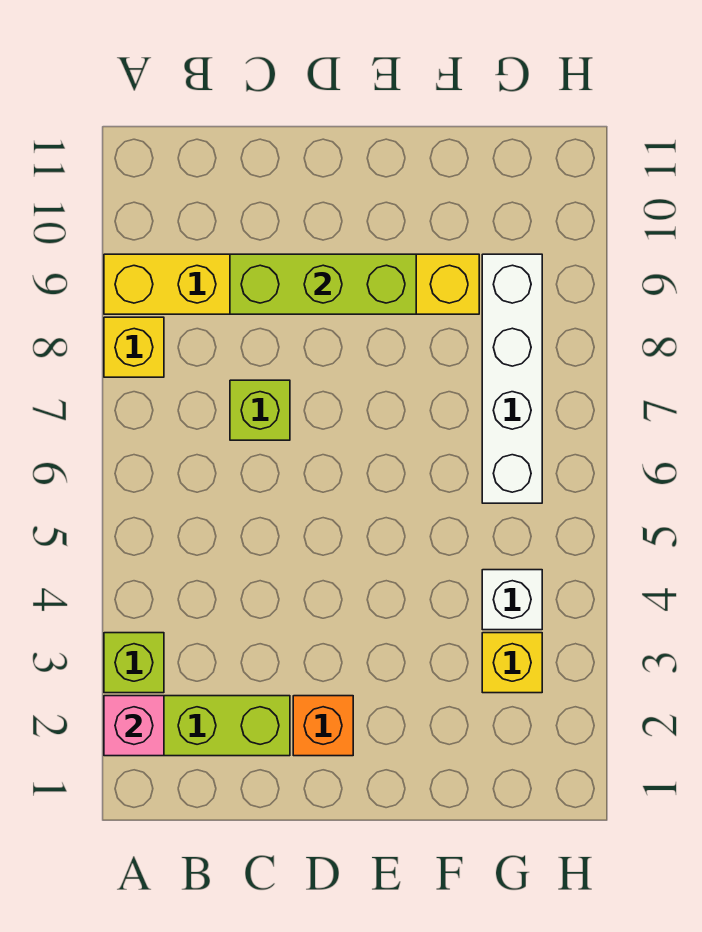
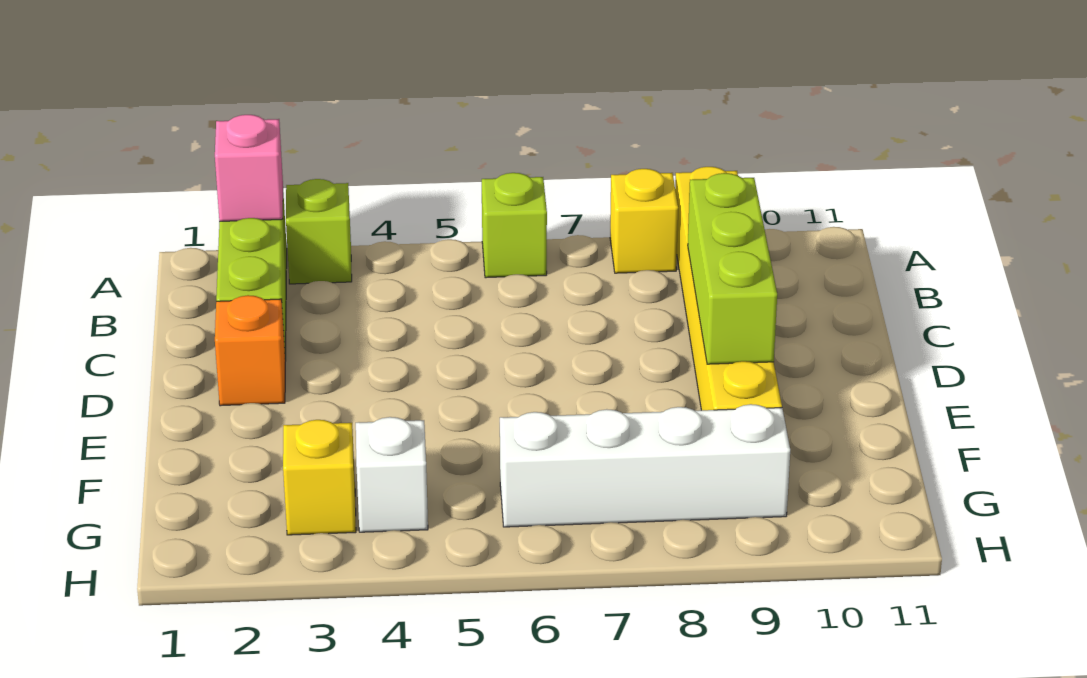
lime 1x1 brick [230,380,290,440] -> lime 1x1 brick moved to [482,173,547,278]

